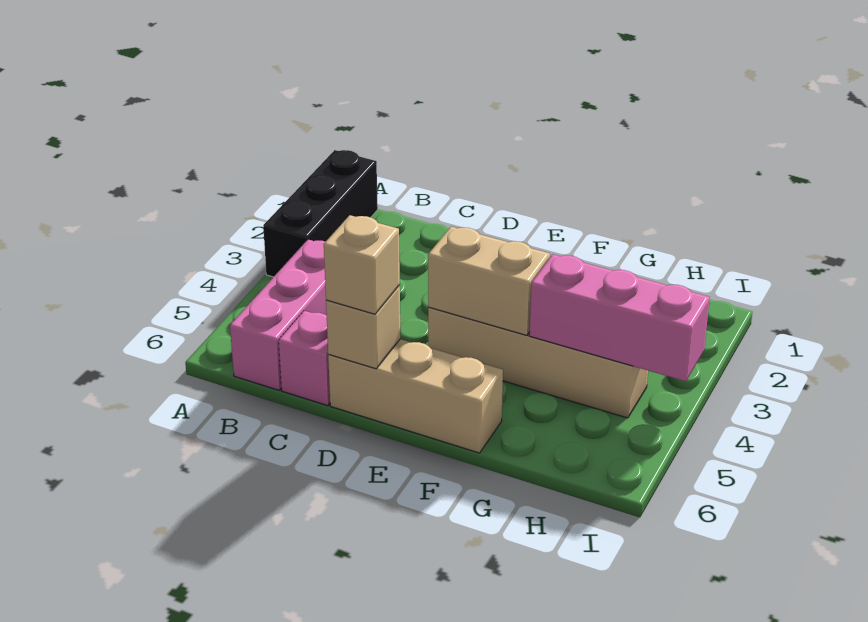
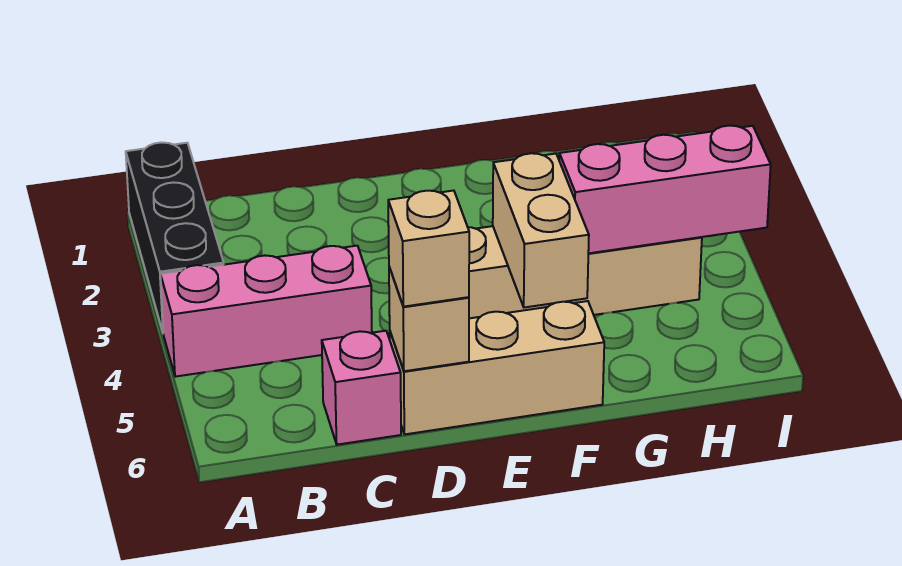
pink 1x3 brick [230,240,327,390] -> pink 1x3 brick turned to [160,246,372,377]
tan 1x2 brick [428,227,550,335] -> tan 1x2 brick turned to [493,153,589,308]

